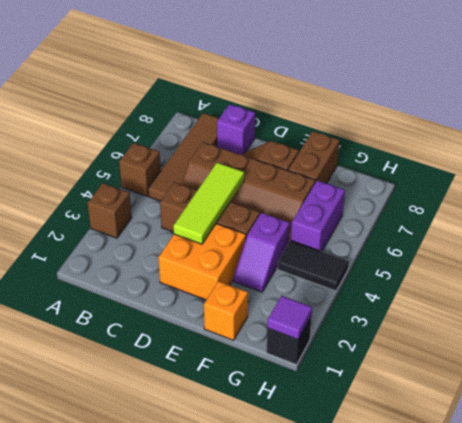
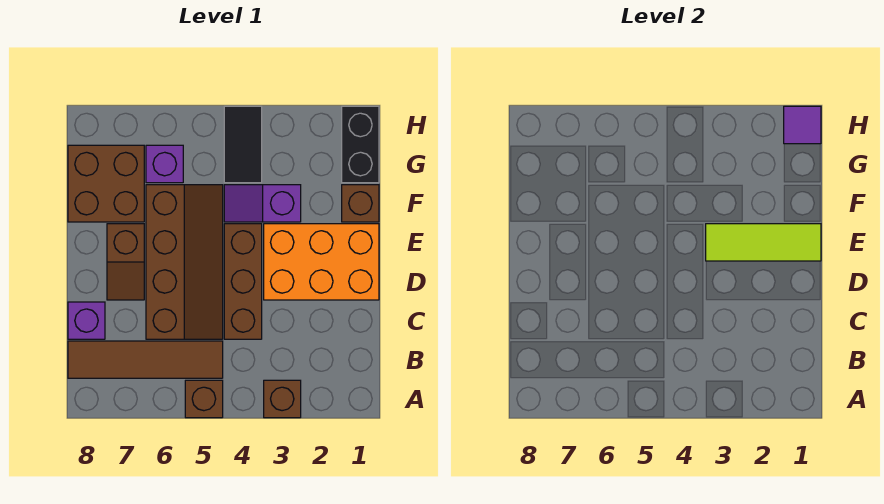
orange 2x2 brick [158,223,246,300] -> orange 2x3 brick [264,224,379,300]
lime 1x3 tile [174,163,244,244] -> lime 1x3 tile moved to [706,224,821,261]
orange 1x1 brick [204,281,248,340] -> brown 1x1 brick [342,185,379,222]
purple 1x2 slope [234,213,290,292] -> purple 1x2 slope turned to [224,185,301,222]
brown 1x2 brick [288,131,340,184] -> brown 2x2 brick [68,145,144,222]
purple 1x2 brick [291,180,345,251] -> purple 1x1 brick [146,145,183,183]
black 1x1 brick [266,316,312,365] -> black 1x2 brick [342,106,379,183]

